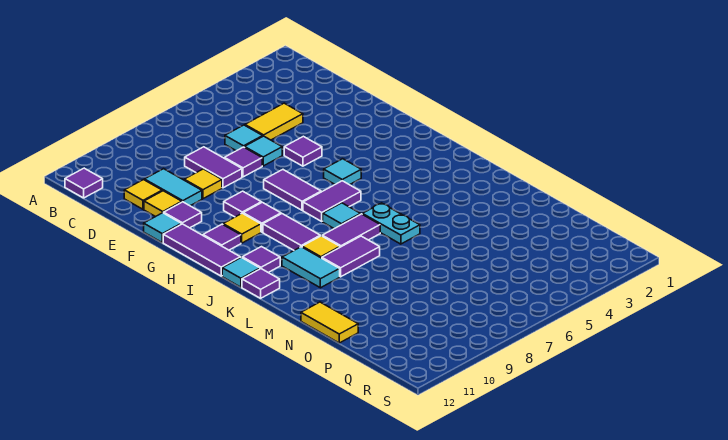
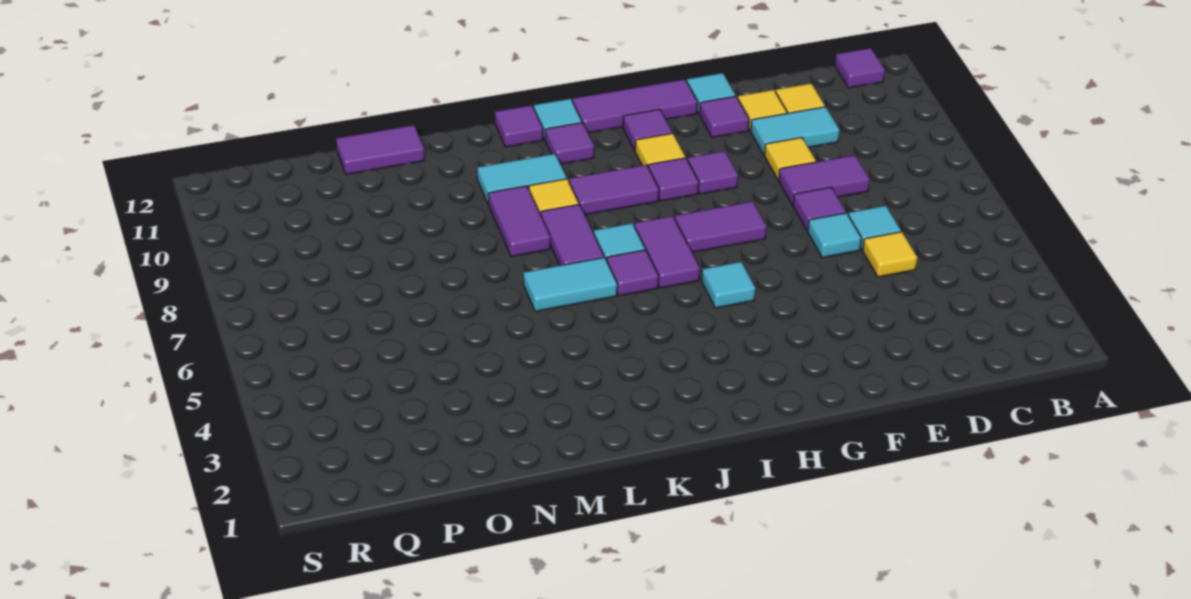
yellow 1x2 tile [245,103,303,140] -> yellow 1x1 tile [863,232,917,277]
purple 1x1 tile [284,136,322,166] -> purple 1x1 tile moved to [607,250,659,296]
cyan 1x2 plate [362,203,420,244] -> cyan 1x2 tile [523,257,617,311]
yellow 1x2 tile [301,302,358,343] -> purple 1x2 tile [336,125,424,174]

